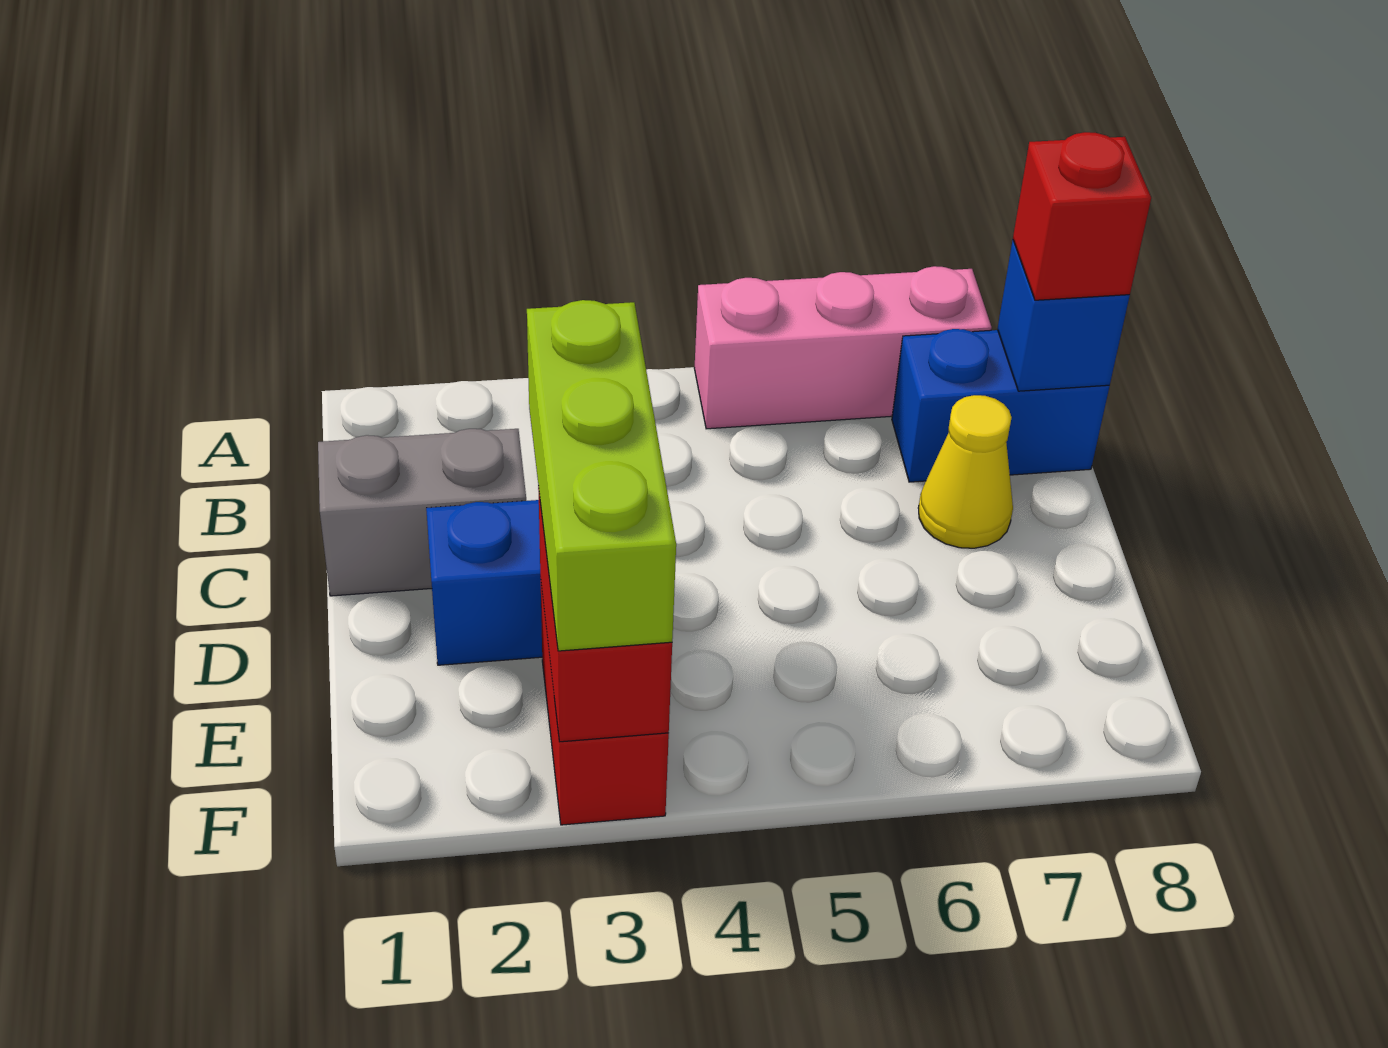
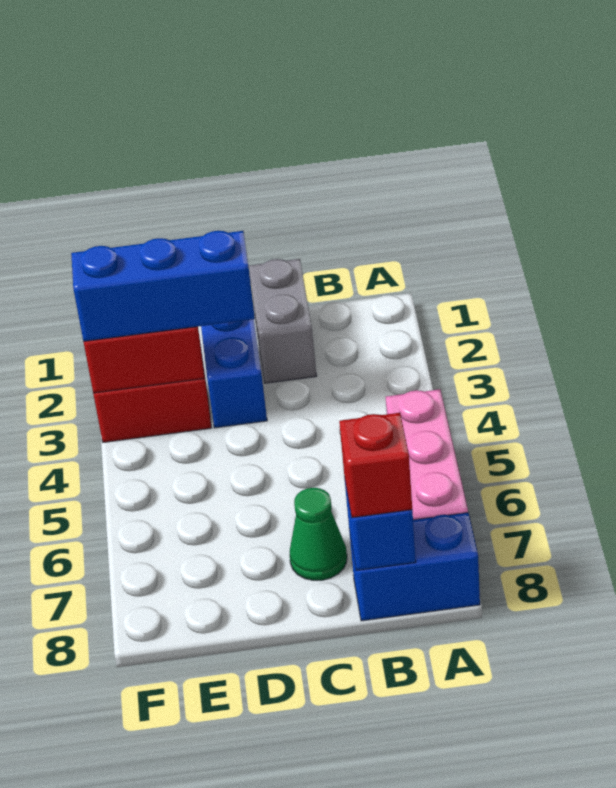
blue 1x2 brick [892,329,1109,482] -> blue 1x2 brick turned to [349,513,480,621]
yellow 1x1 cone [918,395,1013,548] -> green 1x1 cone [290,488,347,580]
lime 1x3 brick [527,300,676,651] -> blue 1x3 brick [71,231,255,341]

